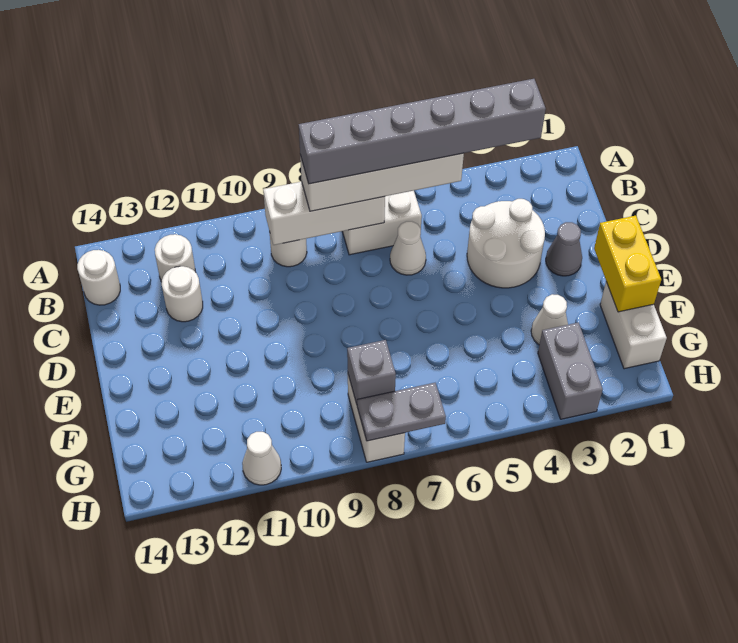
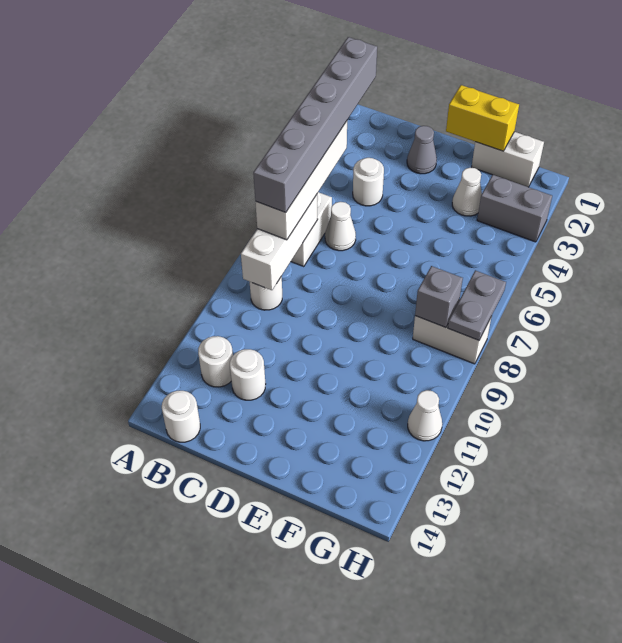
white 2x2 round brick [467,199,545,288] -> white 1x1 round brick [353,158,384,206]

